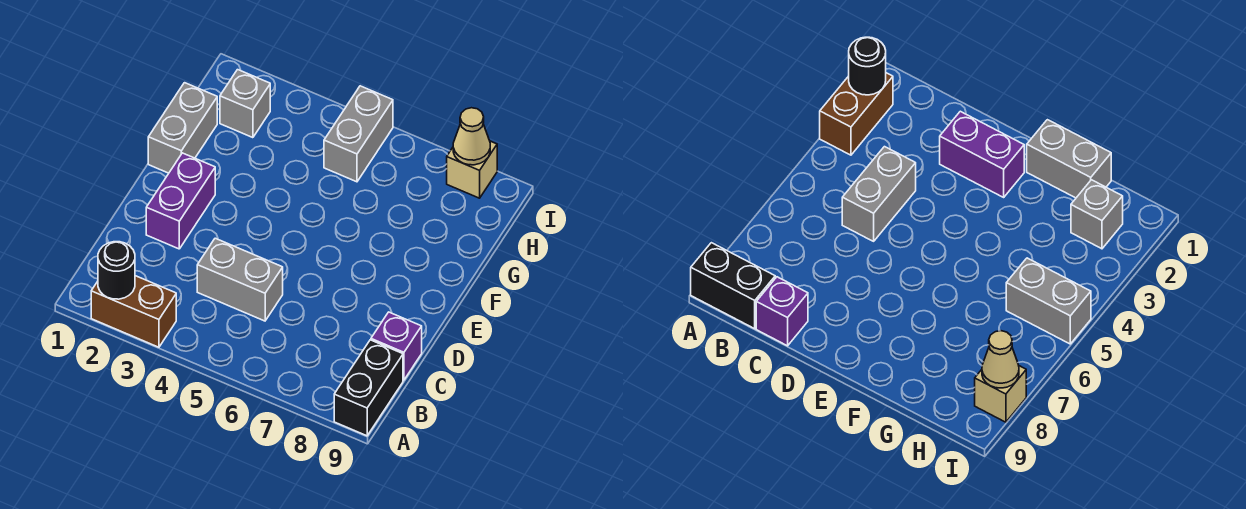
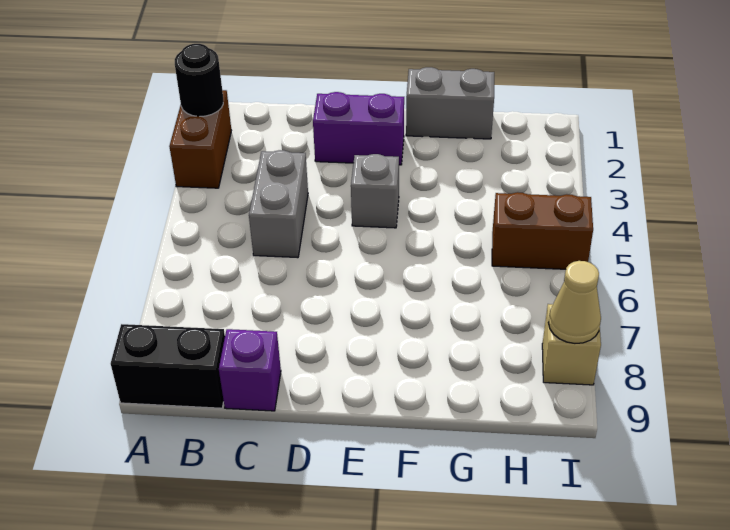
grey 1x1 brick [220,70,270,138] -> grey 1x1 brick moved to [351,154,399,228]
grey 1x2 brick [324,86,393,182] -> brown 1x2 brick [492,192,593,269]

